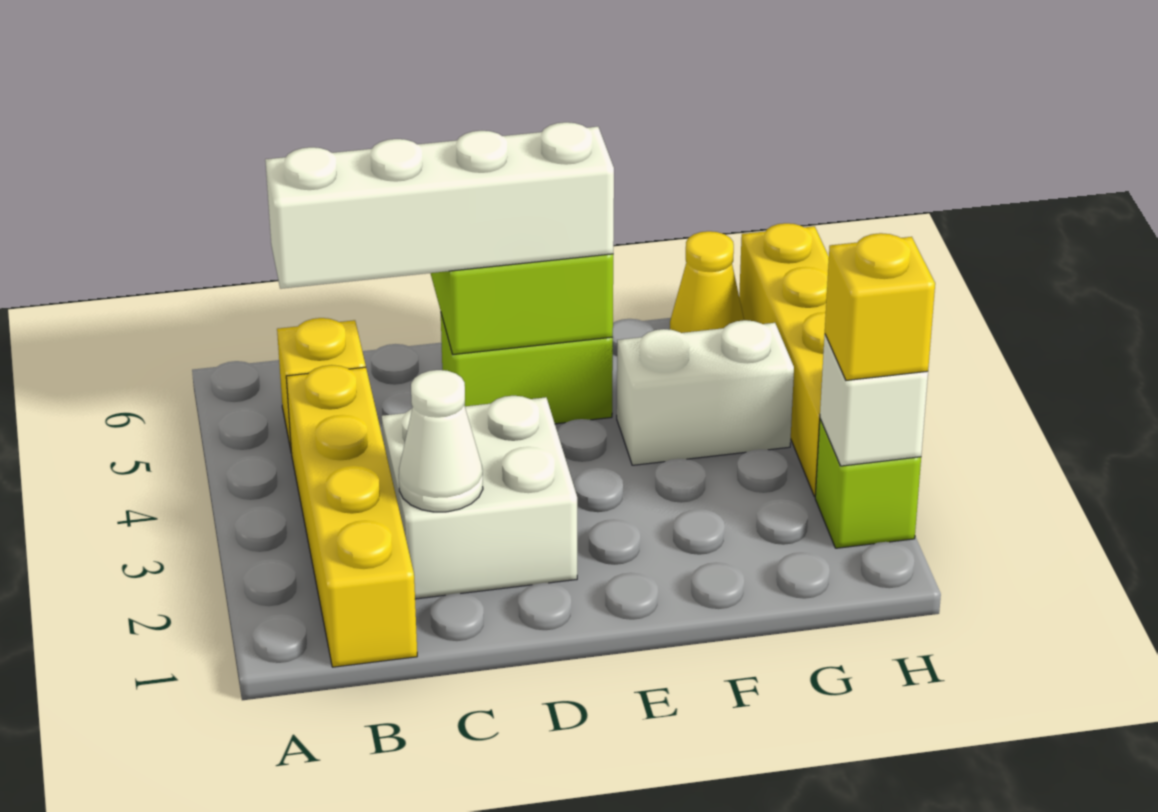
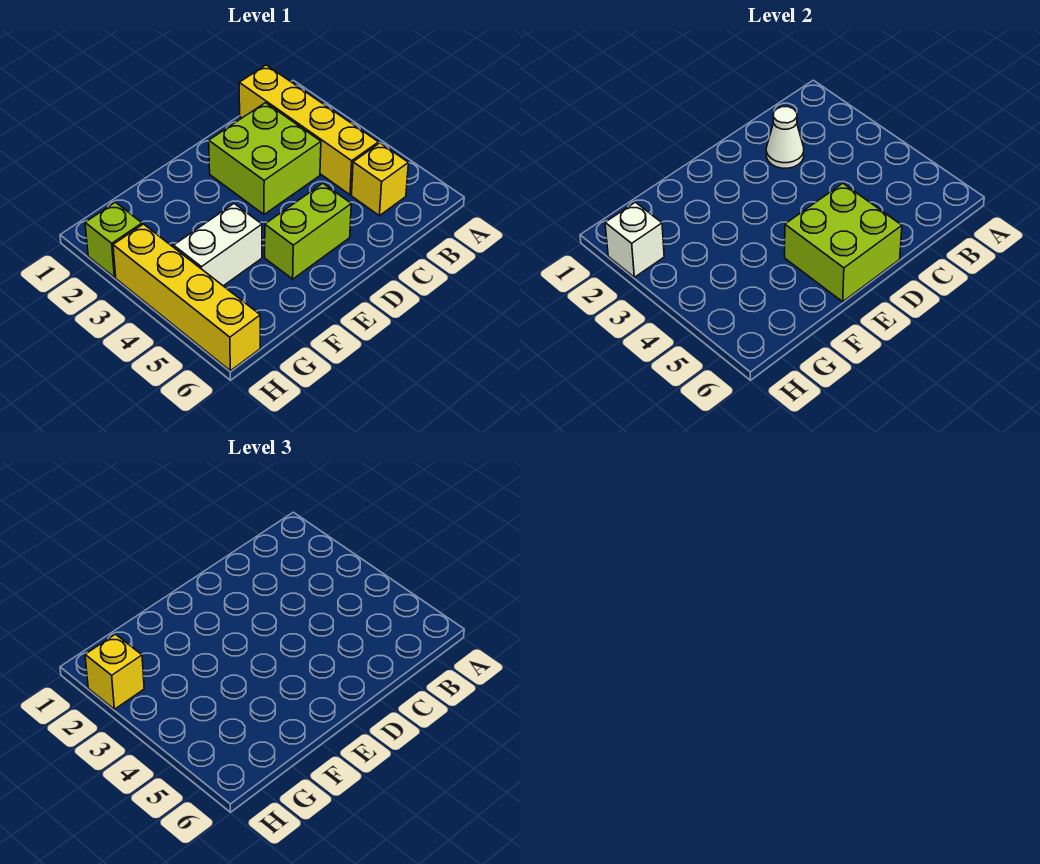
white 1x4 brick [265,122,614,289] -> none
white 2x2 brick [382,396,577,599] -> lime 2x2 brick [209,103,321,214]
yellow 1x1 cone [670,231,744,333] -> none

